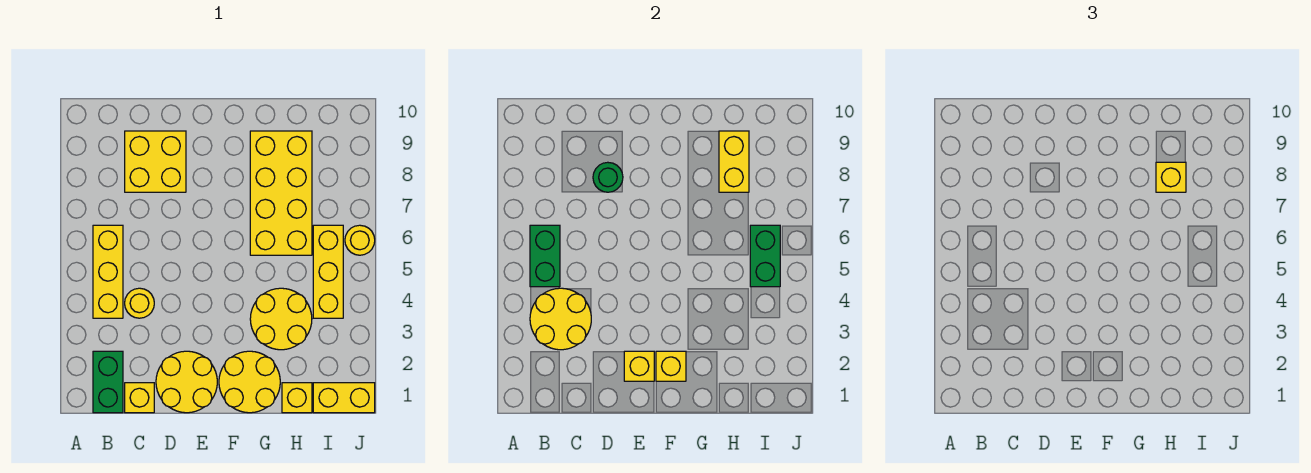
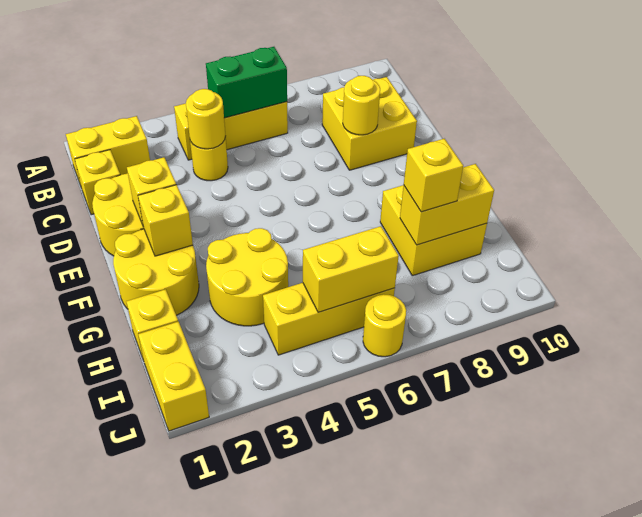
green 1x2 brick [93,351,123,413] -> yellow 1x2 brick [66,116,150,186]
yellow 2x2 round brick [530,288,591,350] -> yellow 1x1 round brick [186,89,225,149]
green 1x1 round brick [593,162,623,192] -> yellow 1x1 round brick [343,76,380,135]
yellow 2x4 brick [250,131,312,255] -> yellow 2x2 brick [380,185,487,276]
green 1x2 brick [750,225,780,287] -> yellow 1x2 brick [303,226,399,312]

